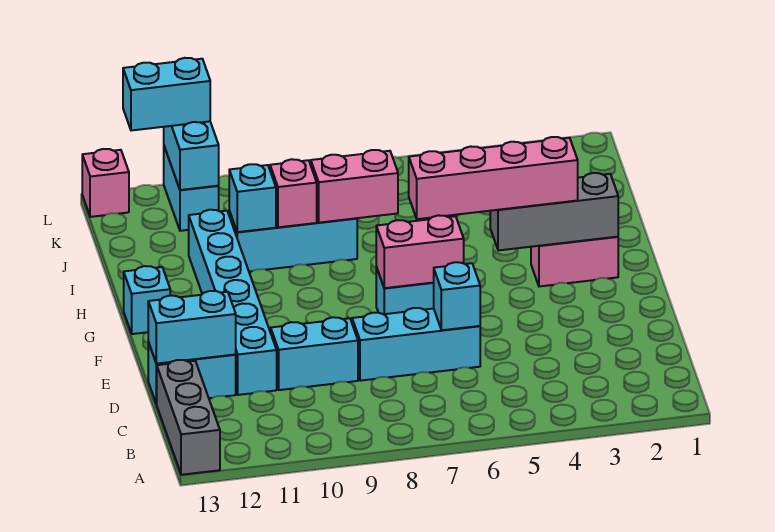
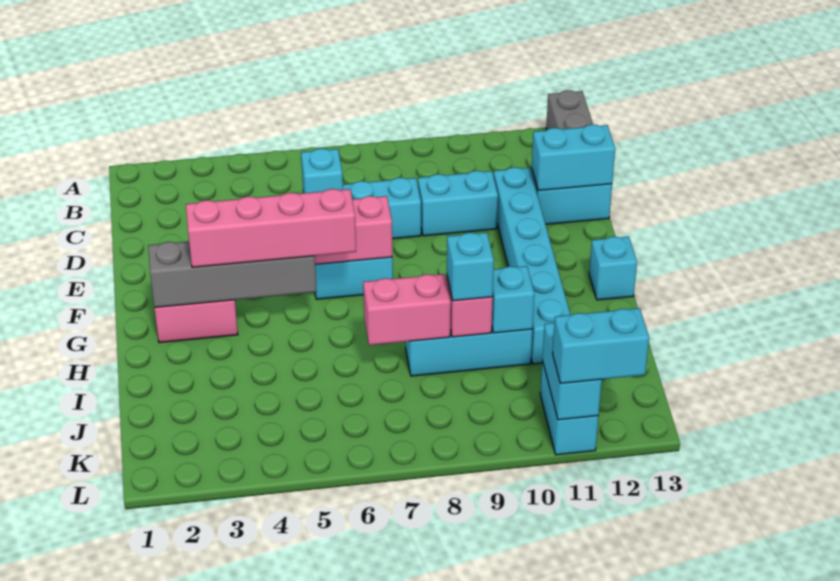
grey 1x3 brick [490,173,618,251] -> grey 1x4 brick [148,241,317,308]
none -> cyan 1x1 brick [447,233,494,301]
pink 1x1 brick [82,149,129,217] -> none

